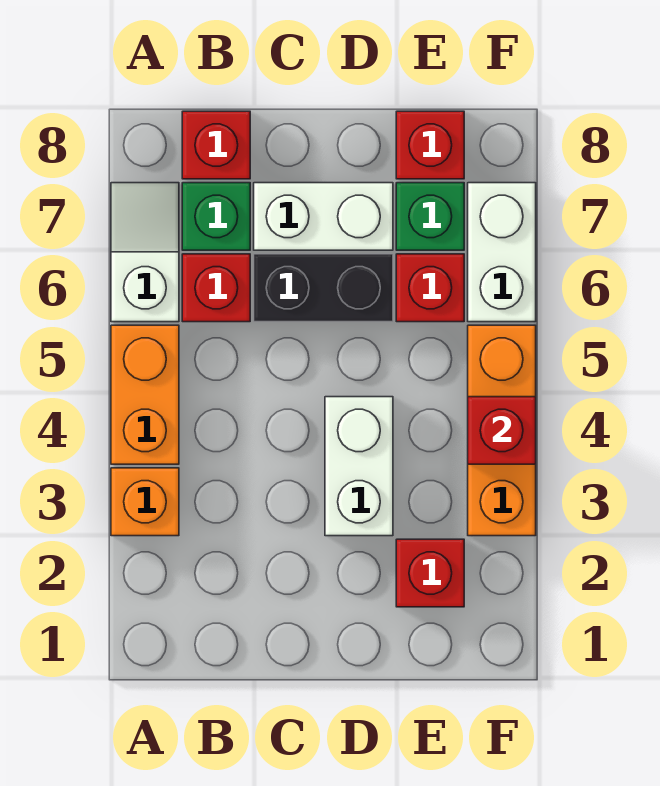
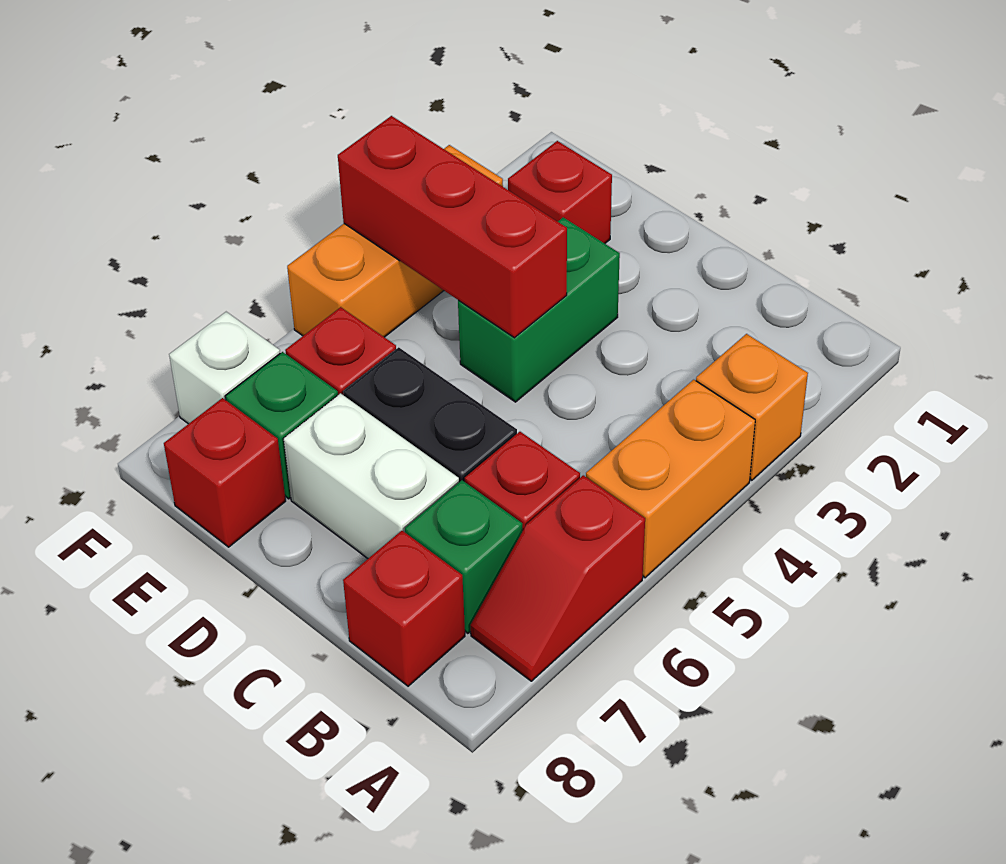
white 1x2 slope [111,183,179,322] -> red 1x2 slope [470,475,645,681]
white 1x2 brick [325,397,393,536] -> green 1x2 brick [458,217,620,402]
red 1x1 brick [468,397,536,464] -> red 1x3 brick [338,116,567,338]
white 1x2 brick [468,183,536,322] -> white 1x1 brick [169,312,280,424]

